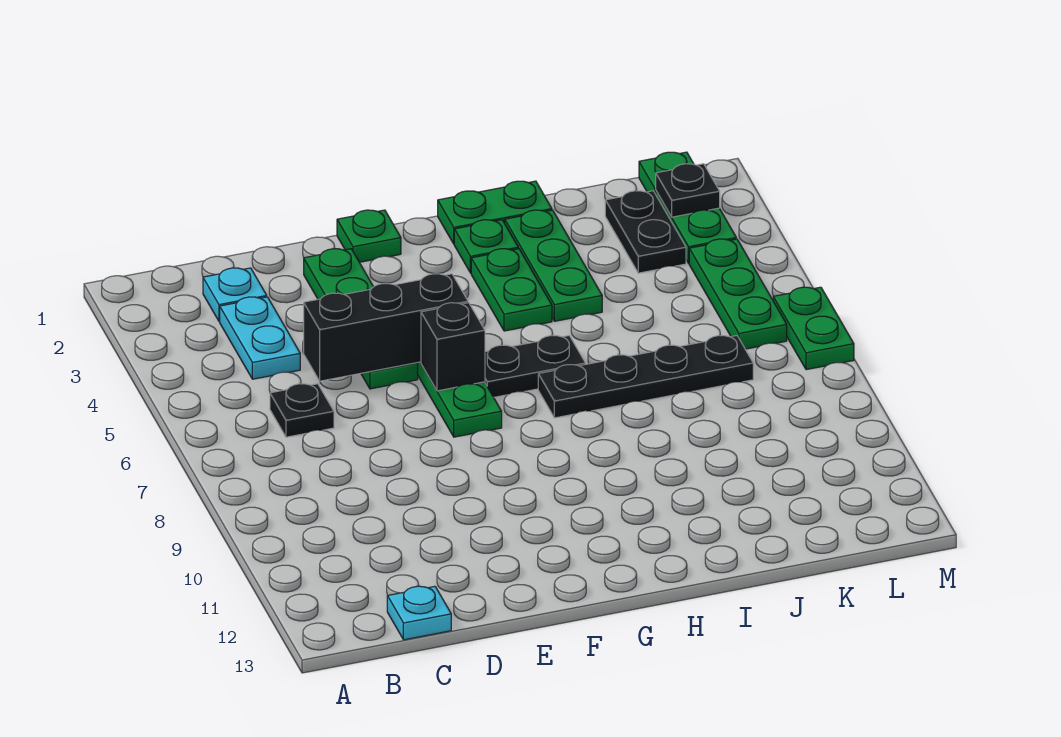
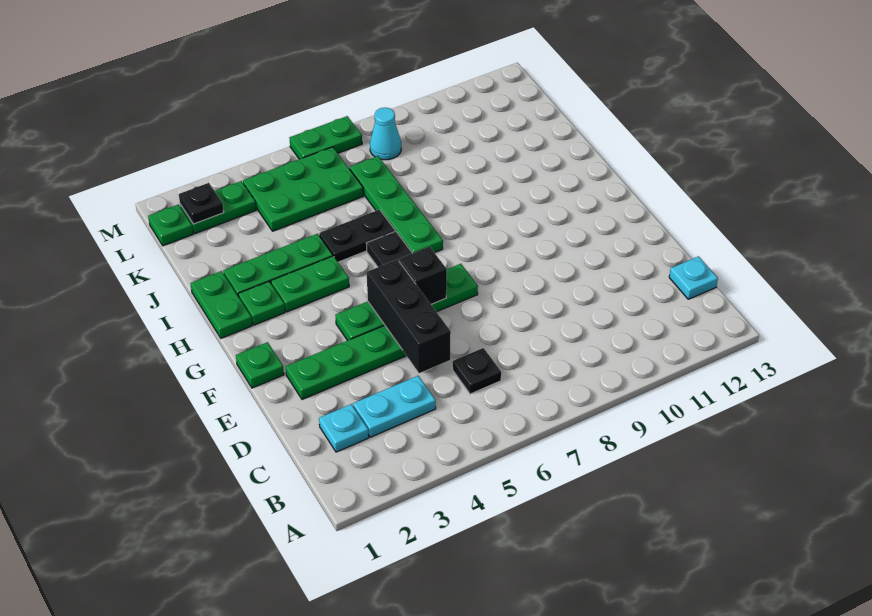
black 1x4 plate [538,336,753,418] -> green 1x4 plate [350,156,443,253]
black 1x2 plate [605,191,686,273] -> black 1x2 plate moved to [319,210,395,262]
green 1x3 plate [689,239,787,349] -> green 2x3 plate [243,147,363,231]
none -> cyan 1x1 cone [370,108,401,160]

